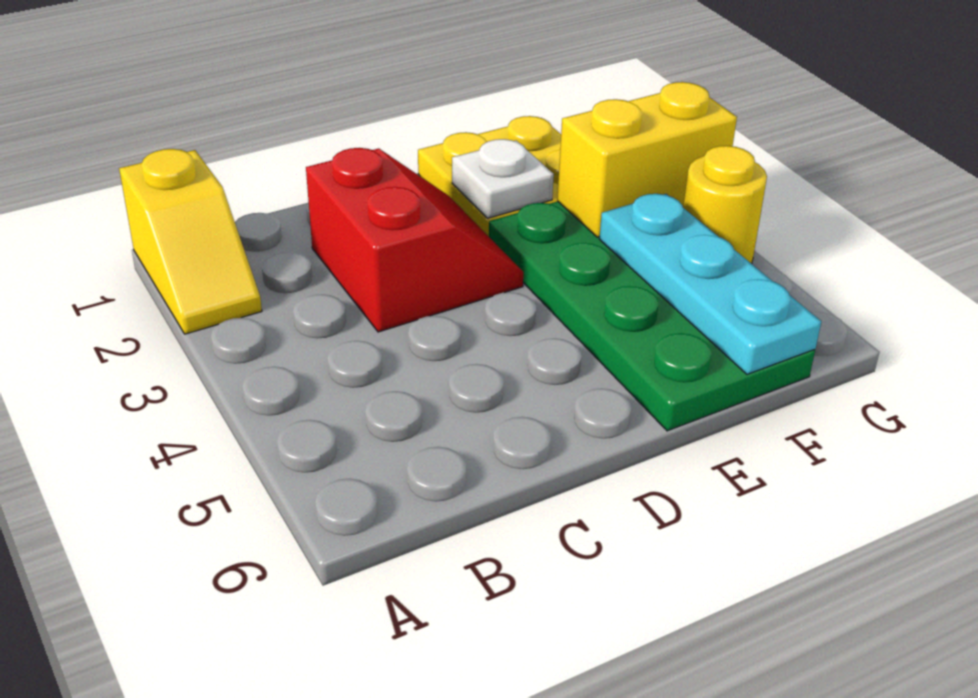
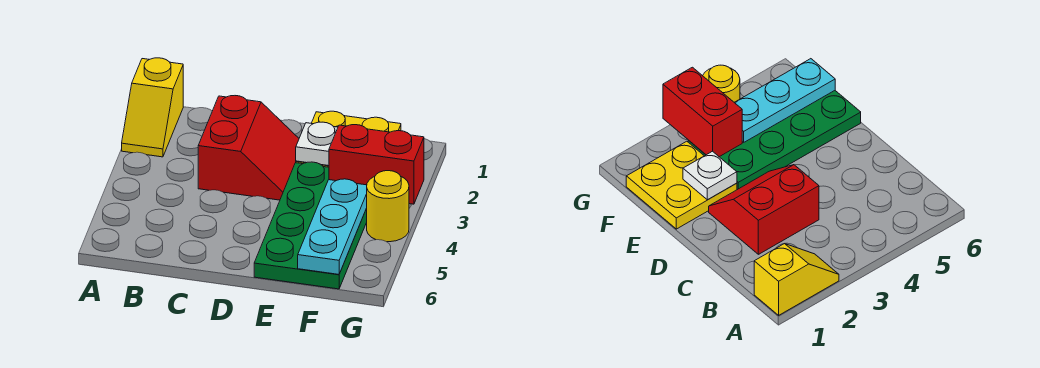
yellow 1x2 brick [557,82,737,237] -> red 1x2 brick [329,125,424,204]

